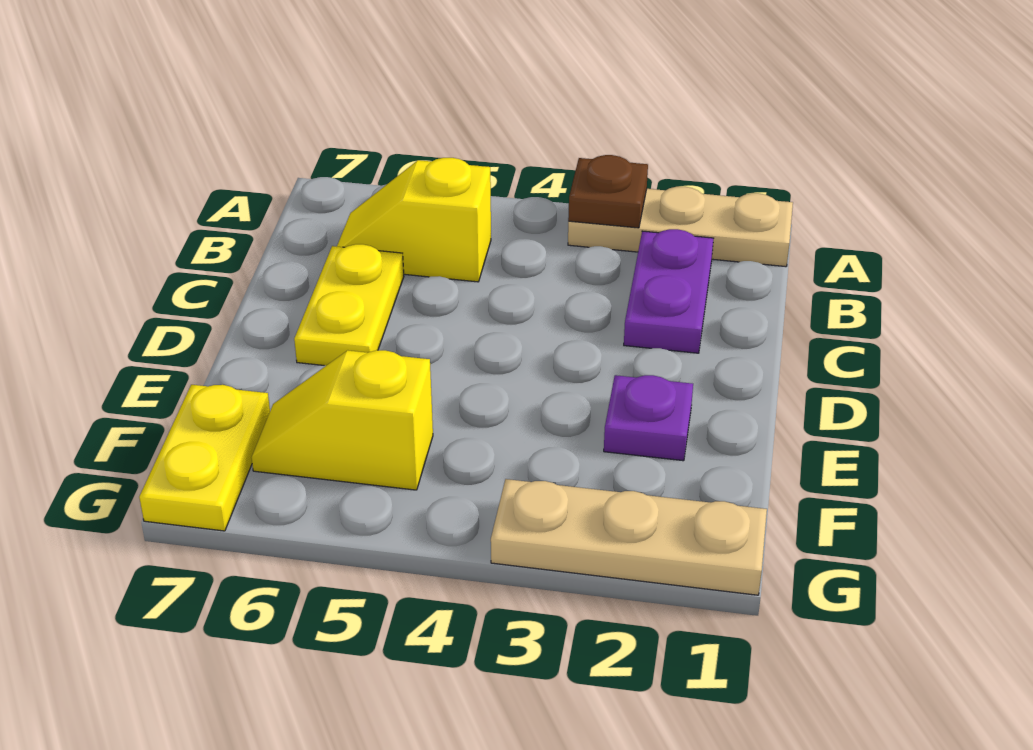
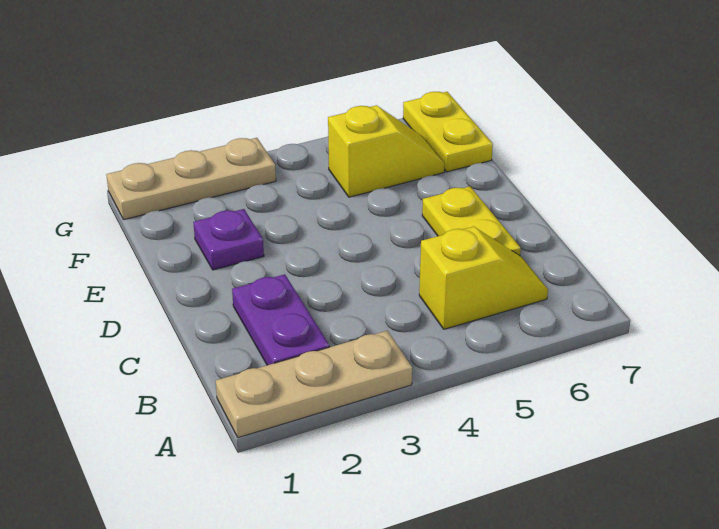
brown 1x1 plate [568,155,648,228] -> none

